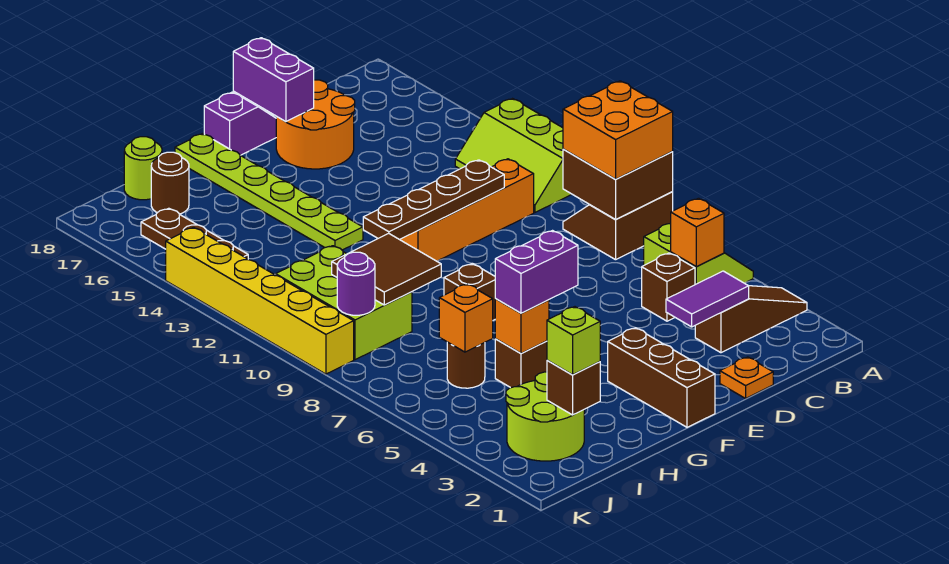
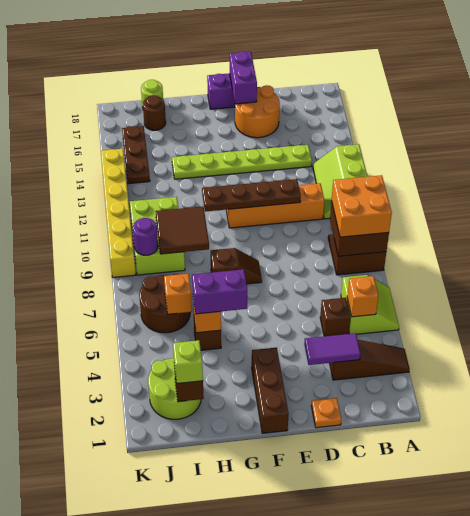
lime 1x6 plate [175,134,363,250] -> lime 1x6 plate turned to [172,145,312,179]
brown 1x1 round brick [447,342,485,388] -> brown 2x2 round brick [139,274,190,333]

